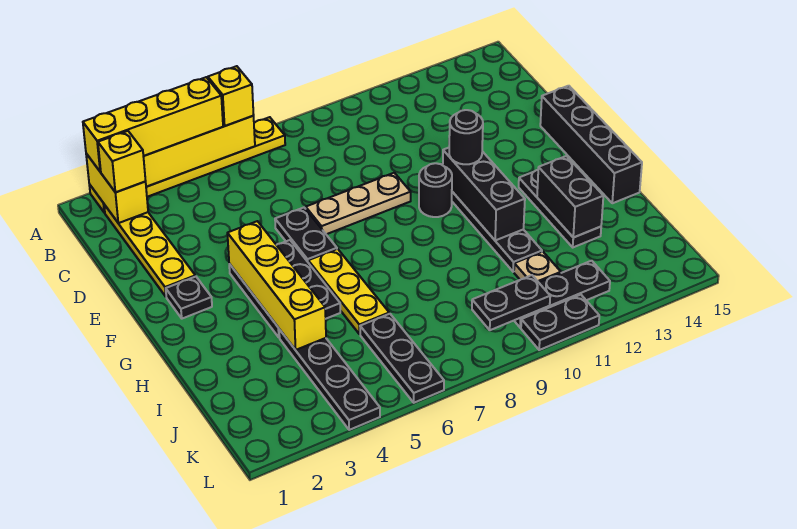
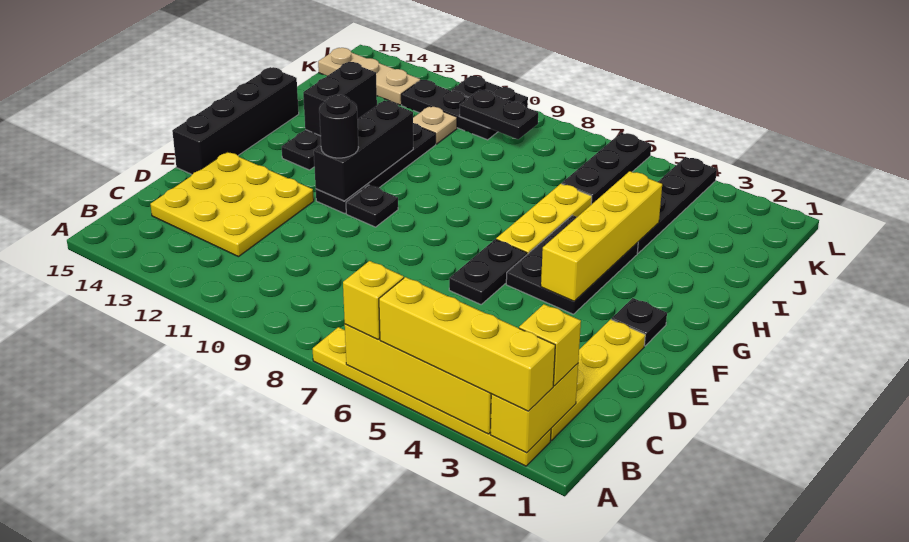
none -> yellow 3x3 plate [150,152,314,257]
tan 1x3 plate [306,173,411,234] -> tan 1x3 plate moved to [318,48,420,105]
black 1x1 round brick [419,163,452,217] -> black 1x1 plate [346,185,398,227]

